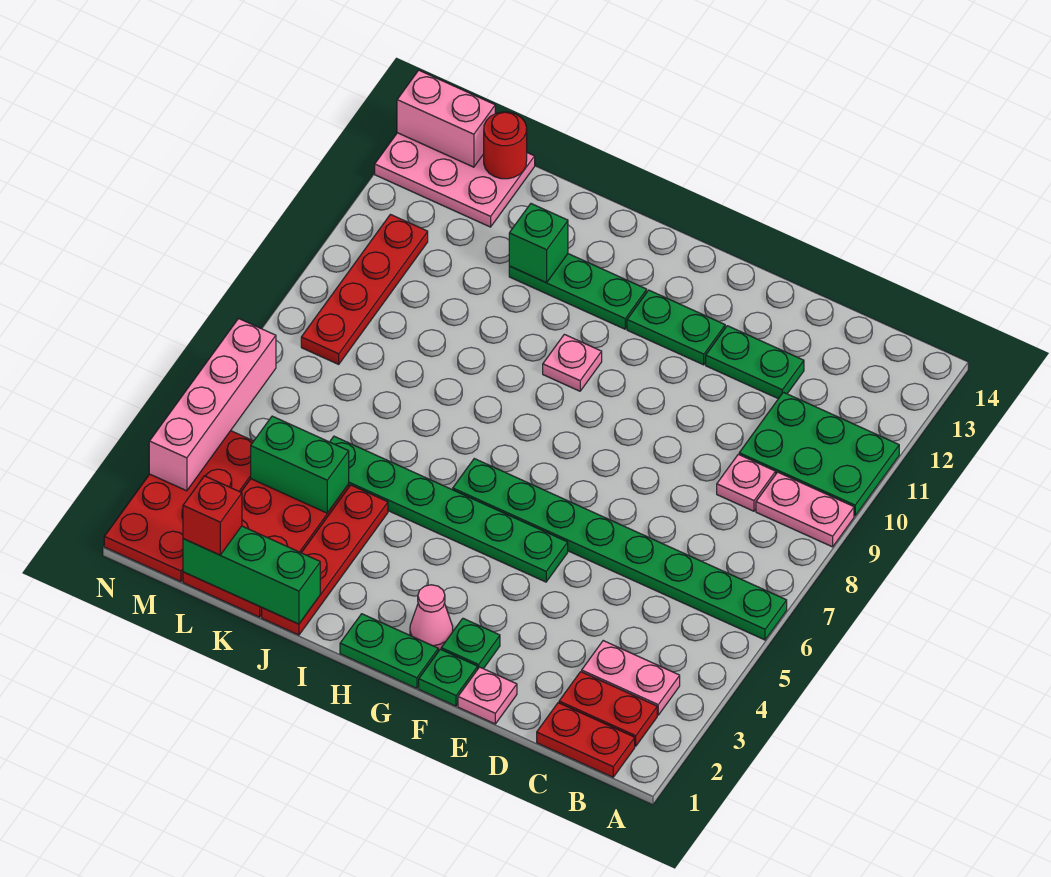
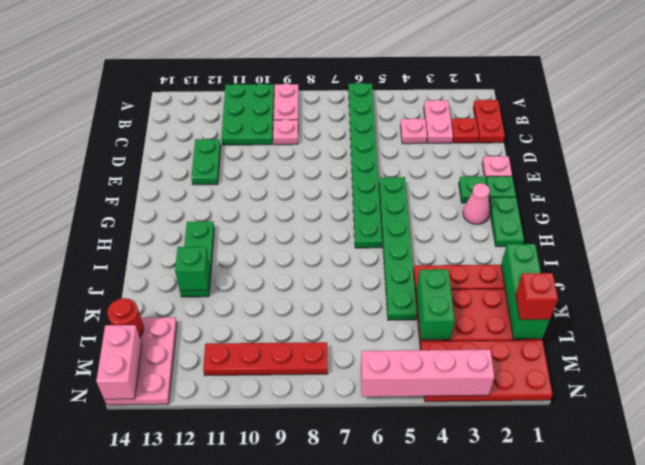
red 1x2 plate [559,672,657,746] -> red 1x1 plate [451,118,479,143]
green 1x2 plate [627,290,725,365] -> none
pink 1x1 plate [543,334,602,391] -> pink 1x1 plate moved to [400,118,427,144]

